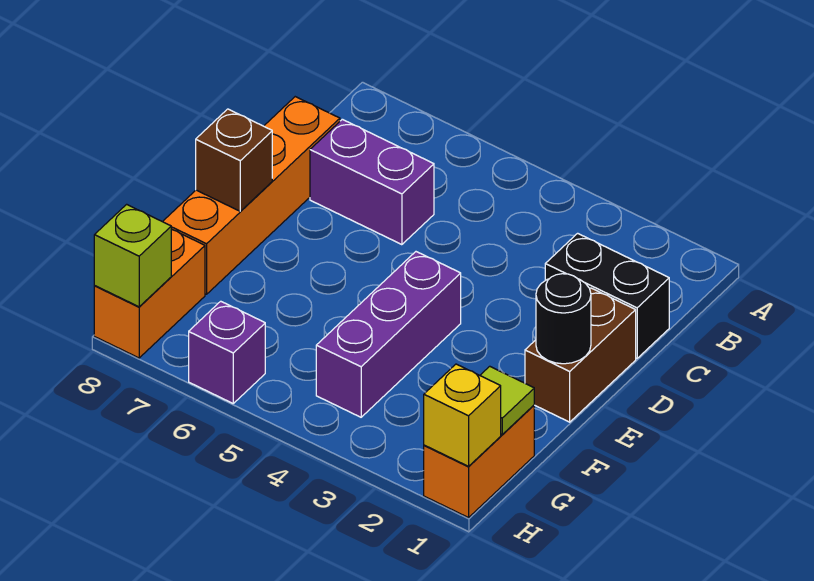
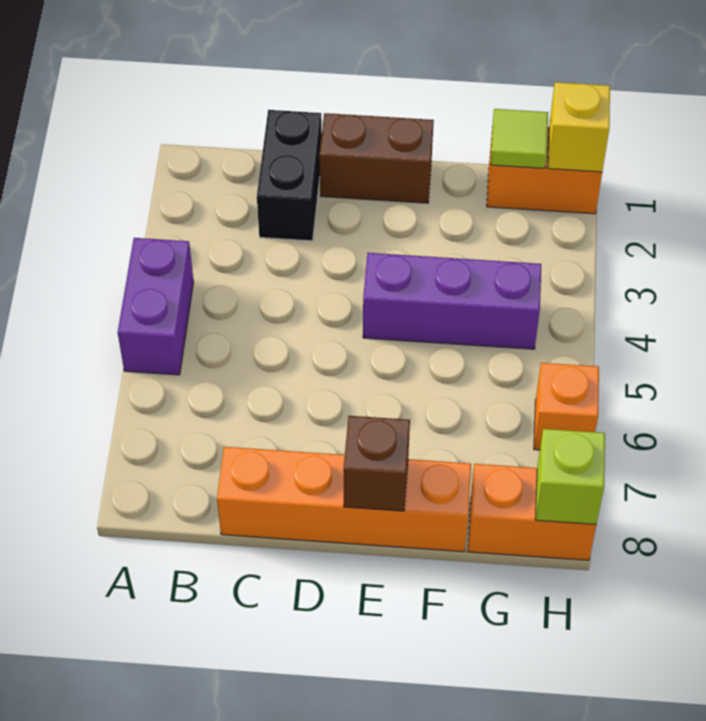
purple 1x2 brick [310,119,434,245] -> purple 1x2 brick moved to [118,238,194,375]
black 1x1 round brick [536,274,591,364] -> none
purple 1x1 brick [189,301,265,403] -> orange 1x1 brick [534,363,599,450]

